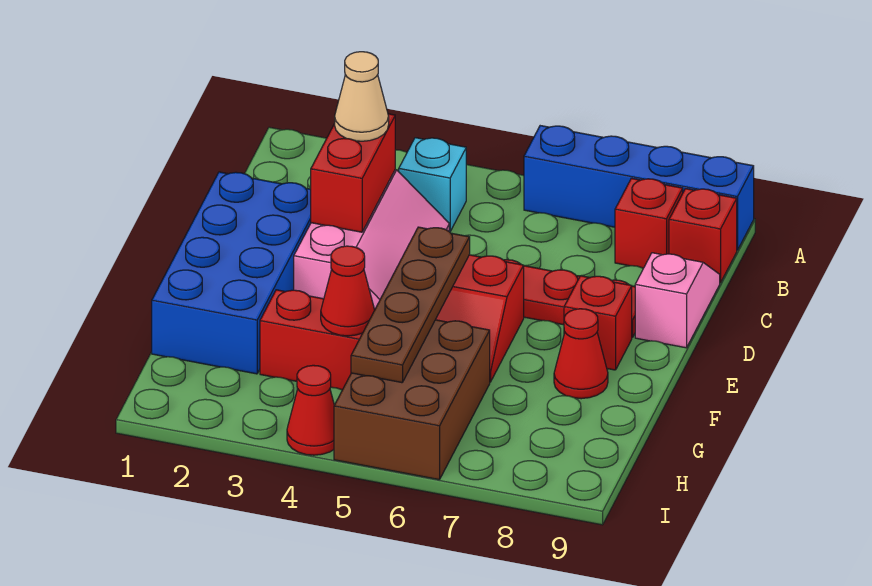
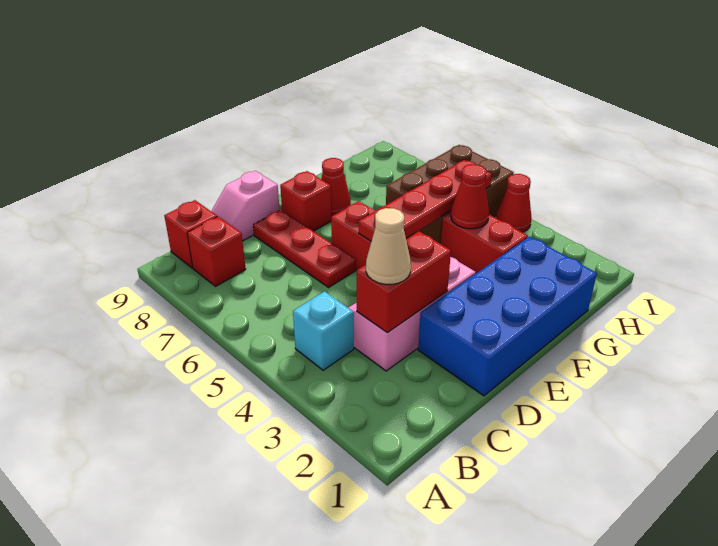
blue 1x4 brick [524,126,754,250] -> none
brown 1x4 plate [351,227,470,383] -> red 1x4 plate [359,160,492,241]

